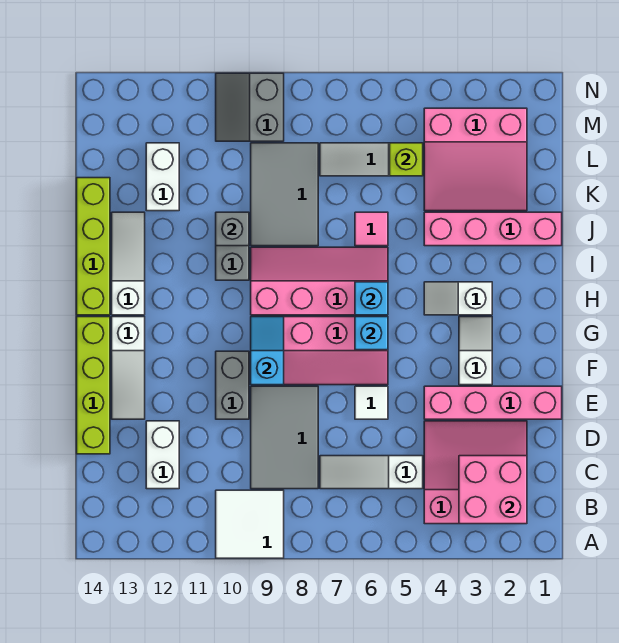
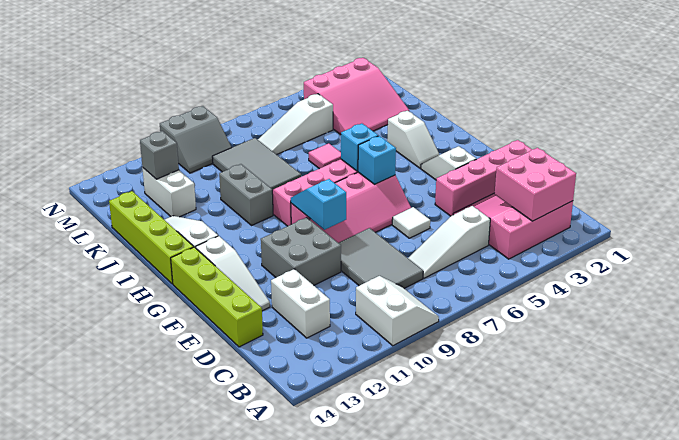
white 2x2 tile [216,490,284,558] -> white 2x2 slope [356,276,439,346]
grey 1x2 brick [216,351,249,419] -> grey 2x2 brick [261,217,341,285]
white 1x2 slope [424,282,492,315] -> white 1x2 slope turned to [387,111,440,168]
pink 1x4 brick [424,212,562,246] -> none
grey 1x1 brick [216,212,249,246] -> grey 1x1 brick moved to [140,131,179,179]
lime 1x1 brick [390,143,423,176] -> none
grey 2x2 slope [216,73,284,141] -> grey 2x2 slope turned to [160,106,232,173]

